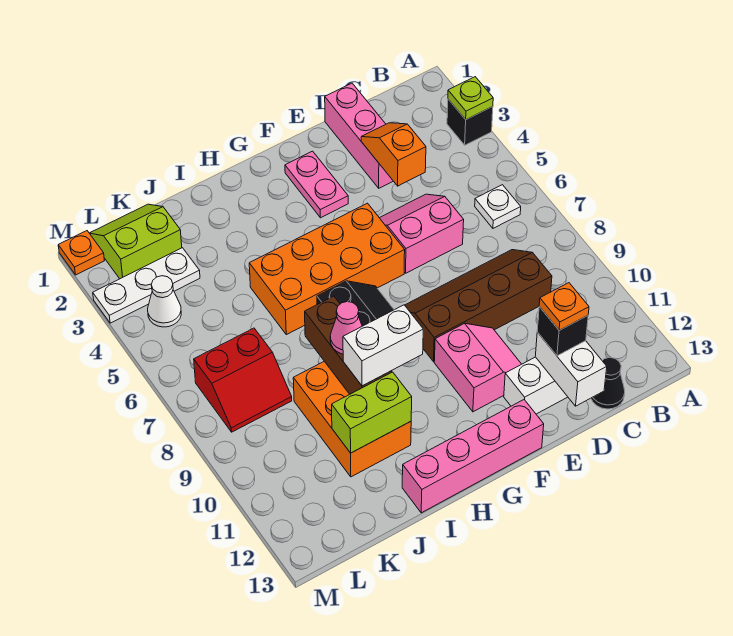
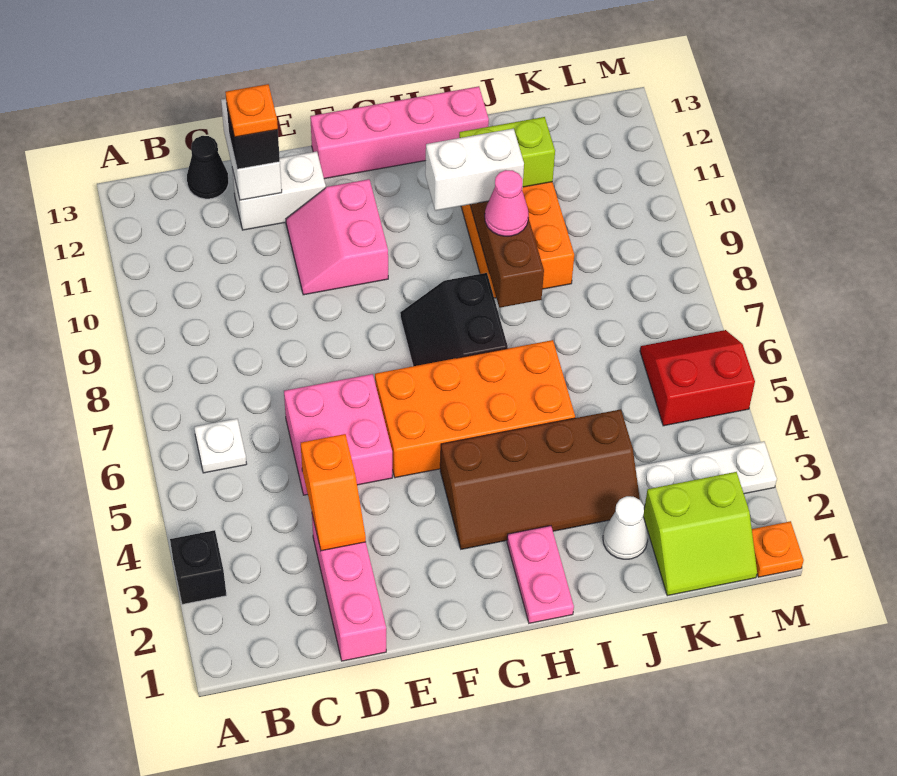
lime 1x1 plate [448,77,493,119] -> none
brown 2x4 slope [405,250,552,362] -> brown 2x4 slope moved to [440,409,640,549]
pink 2x2 slope [380,194,464,273] -> pink 2x2 brick [284,374,392,495]
pink 1x2 plate [285,151,348,218] -> pink 1x2 plate moved to [507,526,574,623]
red 2x2 slope [194,328,292,432] -> red 2x2 slope moved to [640,330,755,426]
white 1x1 cone [148,276,181,327] -> white 1x1 cone moved to [603,496,648,559]

